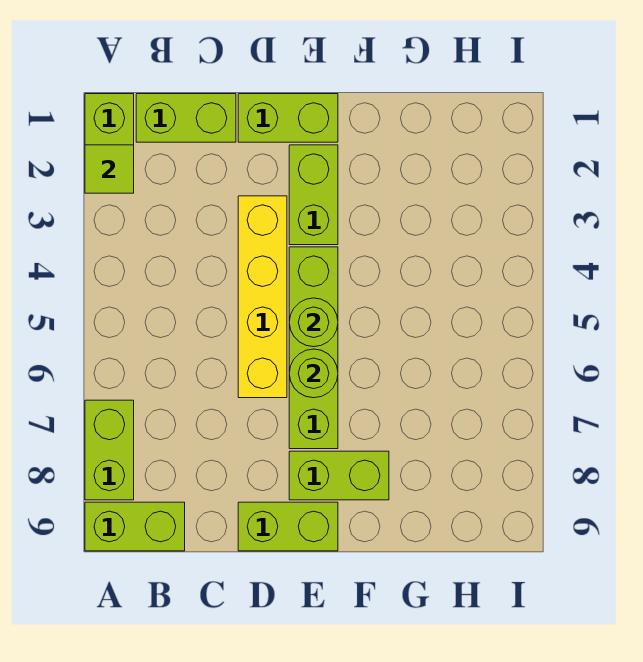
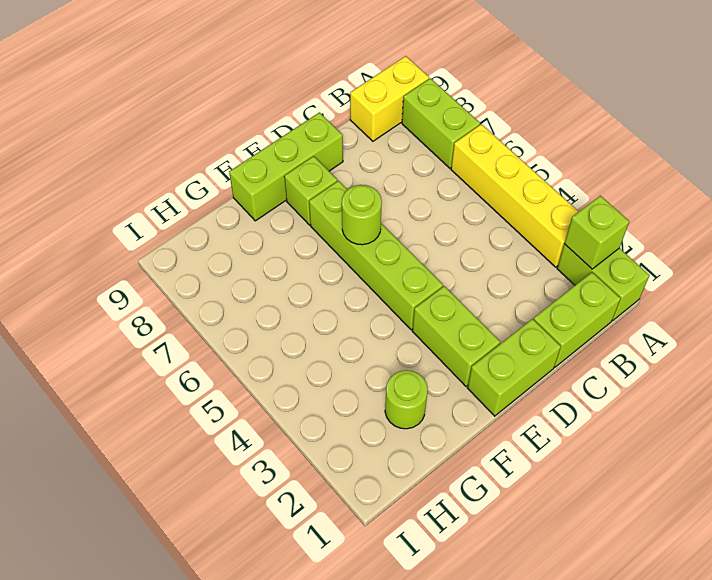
lime 1x1 tile [85,145,134,193] -> lime 1x1 brick [564,196,629,269]
lime 1x2 brick [85,502,185,551] -> yellow 1x2 brick [350,56,429,141]
yellow 1x4 brick [238,196,287,398] -> yellow 1x4 brick moved to [451,124,579,267]
lime 1x2 brick [238,502,338,551] -> lime 1x3 brick [229,113,343,221]
lime 1x1 round brick [289,298,338,347] -> lime 1x1 round brick moved to [385,370,428,429]
lime 1x2 brick [289,451,389,500] -> lime 1x1 brick [284,156,337,225]

